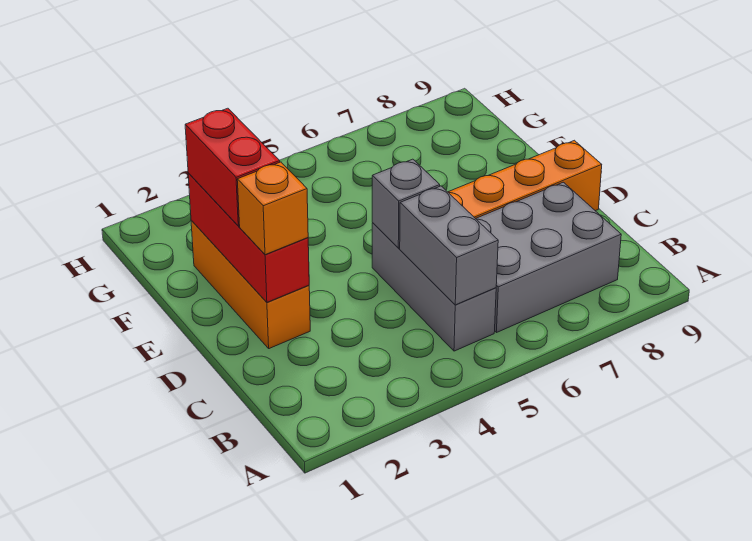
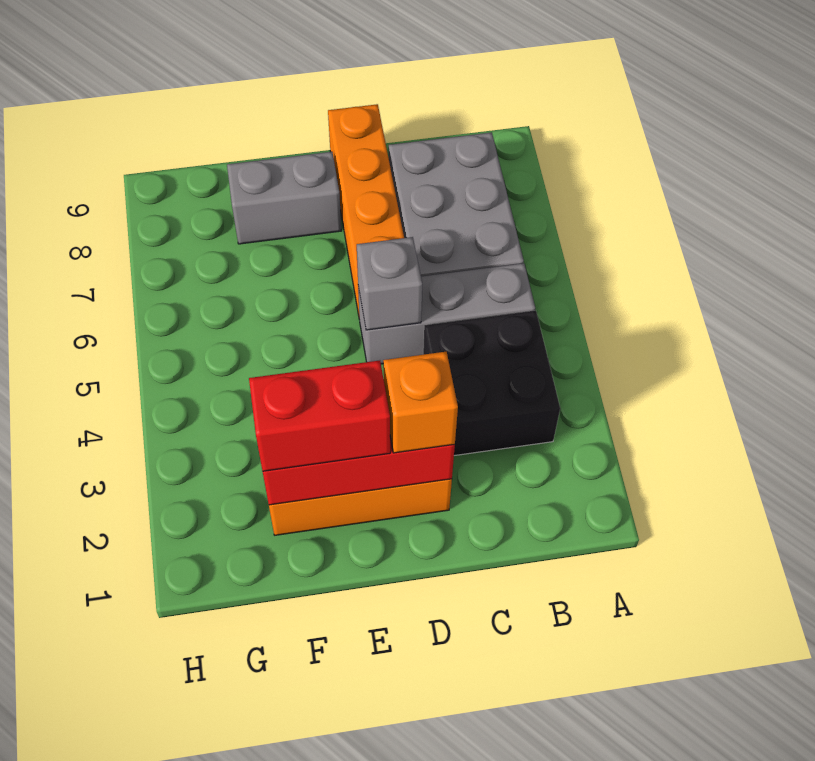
none -> black 2x2 brick [423,310,560,456]
grey 1x2 brick [400,186,498,305] -> grey 1x2 brick moved to [227,152,341,244]

